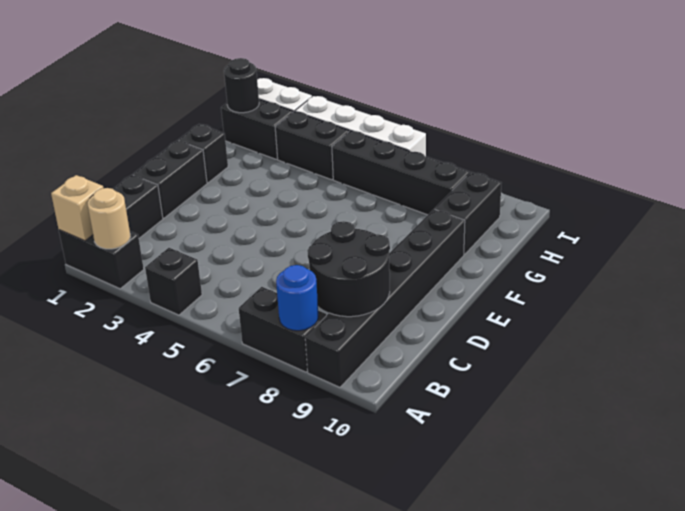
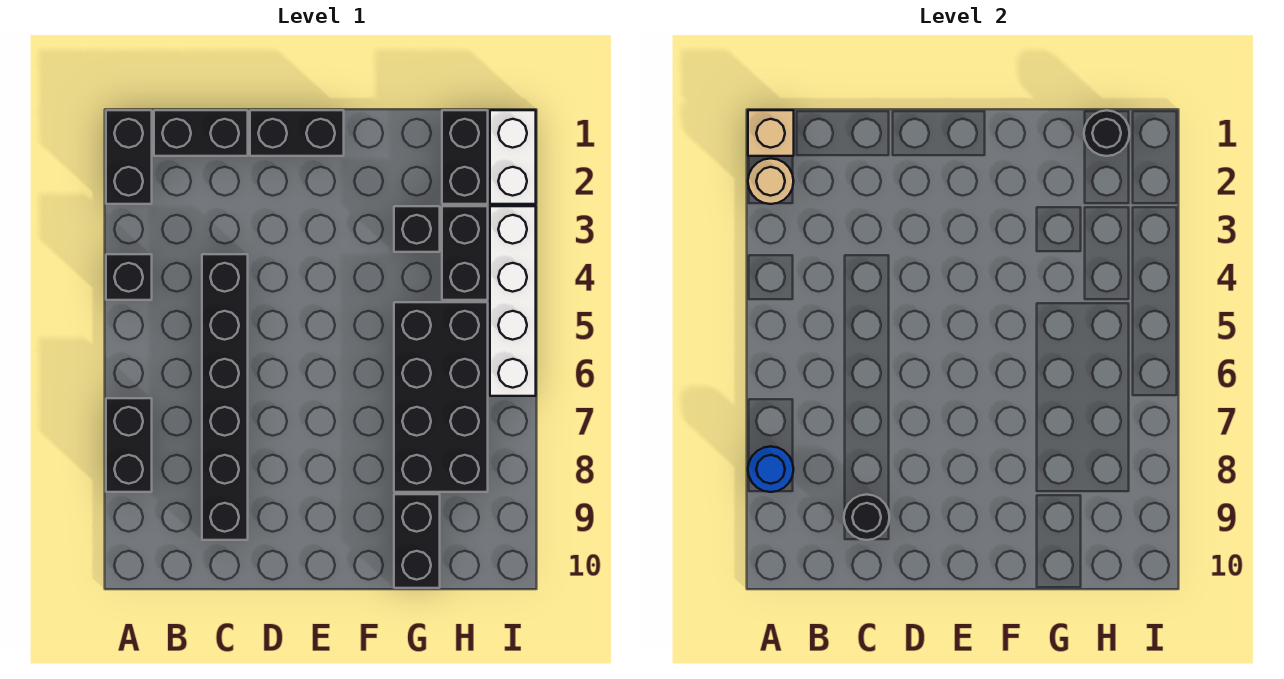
black 1x6 brick [305,209,465,387] -> black 1x6 brick turned to [202,254,248,540]
black 2x2 round brick [307,221,390,317] -> black 1x1 round brick [844,494,890,540]
black 1x1 brick [179,124,228,183] -> black 1x1 brick moved to [394,206,440,252]
black 1x2 brick [435,172,501,254] -> black 1x2 brick turned to [394,494,440,588]
black 1x4 brick [332,131,469,215] -> black 2x4 brick [394,302,488,492]

